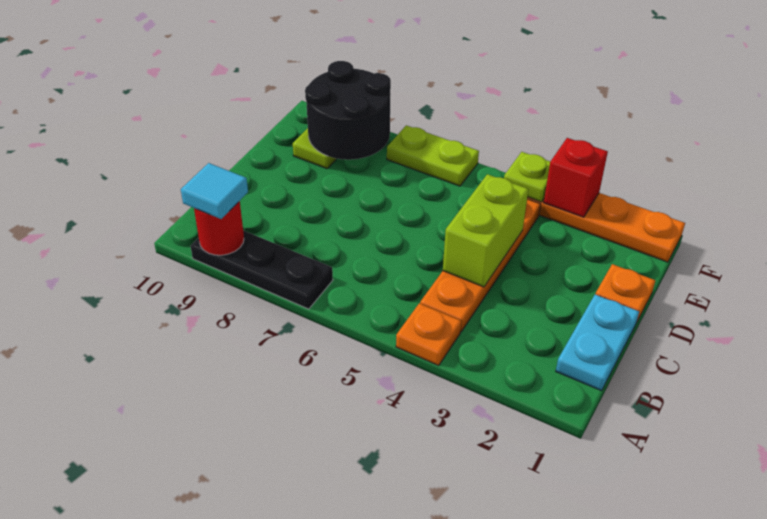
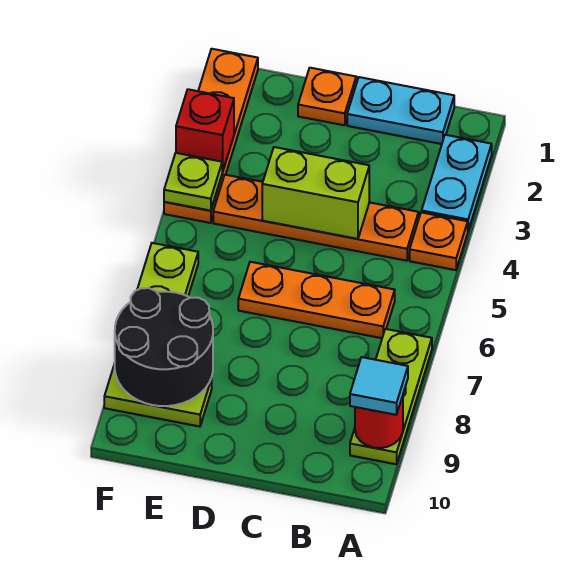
none -> cyan 1x2 plate [422,135,492,230]
black 1x3 plate [191,231,333,309] -> lime 1x3 plate [350,329,432,464]
none -> orange 1x3 plate [238,262,395,338]

